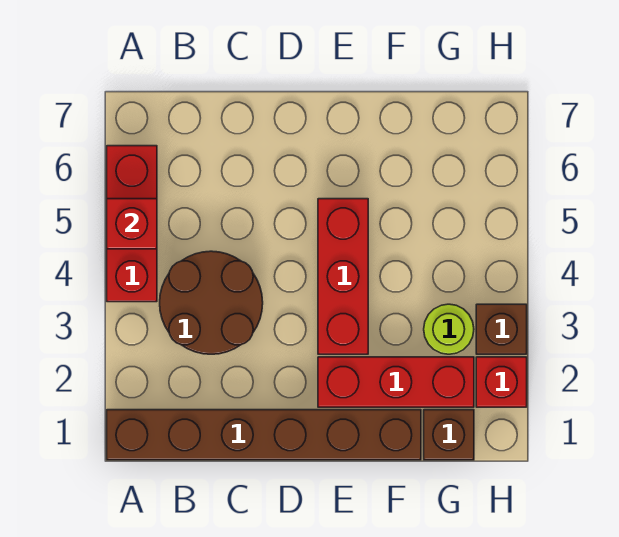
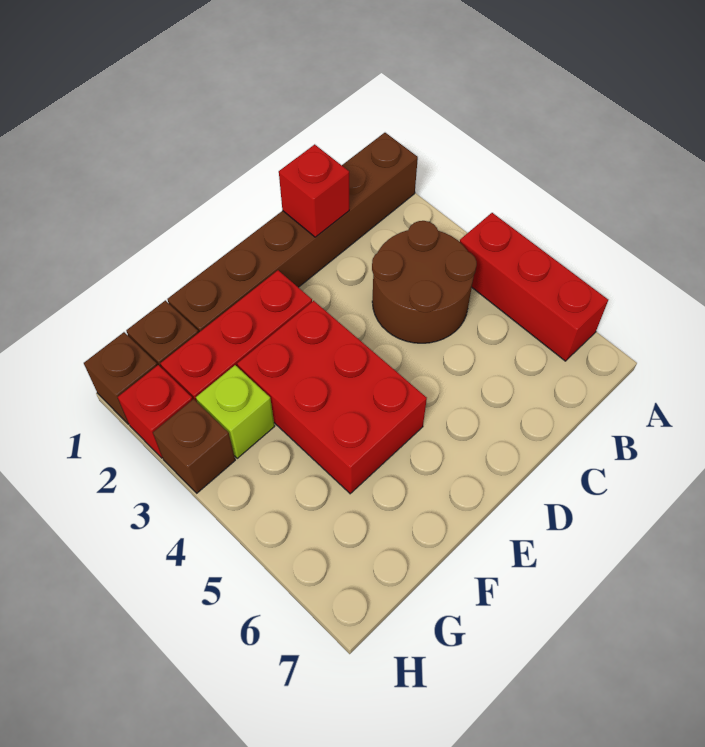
red 1x1 brick [107,199,157,249] -> red 1x1 brick moved to [279,144,349,237]
red 1x3 brick [318,199,368,354] -> red 2x3 brick [237,301,427,494]
lime 1x1 round brick [424,304,474,354] -> lime 1x1 brick [196,365,275,458]
none -> brown 1x1 brick [84,332,157,424]

